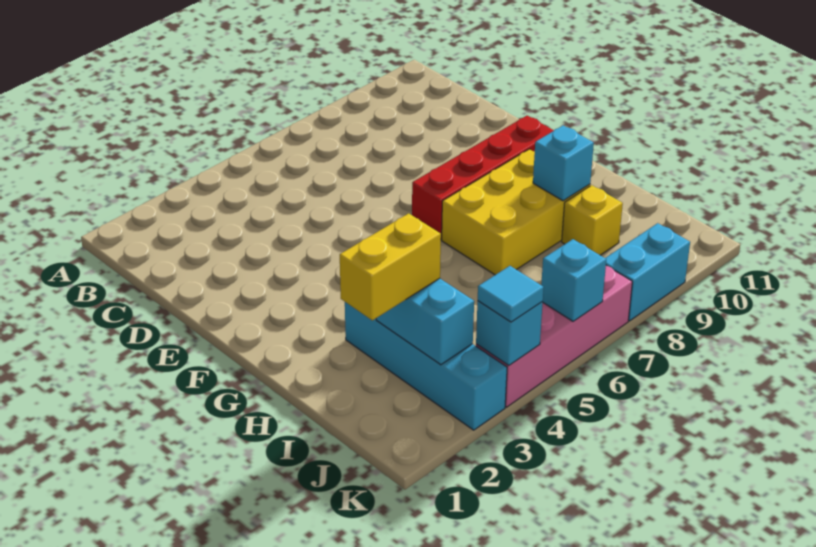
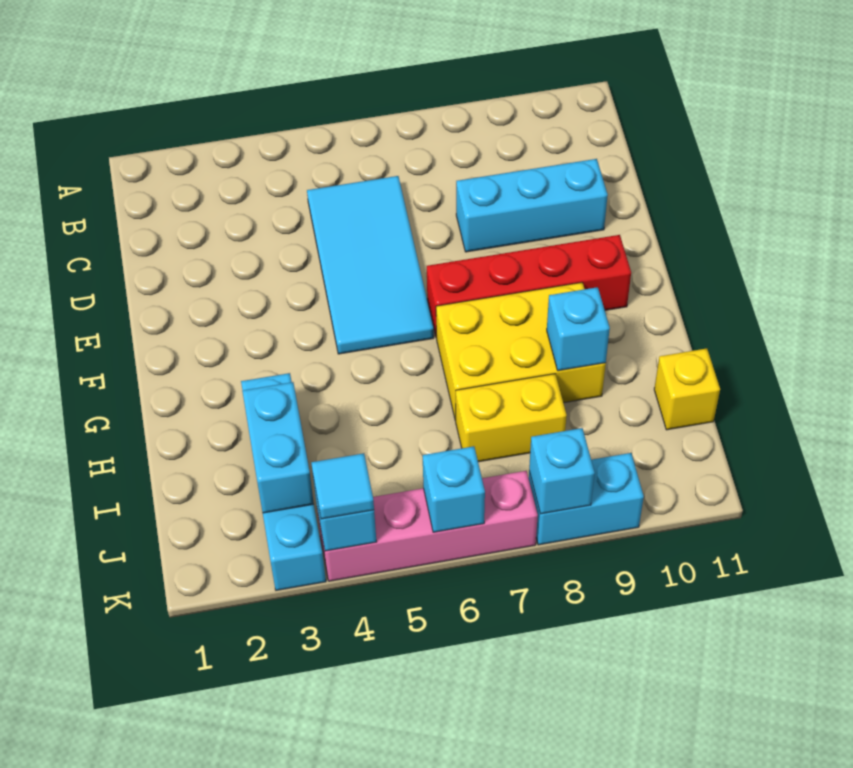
none -> cyan 2x4 tile [307,176,434,354]
none -> cyan 1x3 brick [456,159,608,252]
yellow 1x2 brick [340,213,441,320] -> yellow 1x2 brick moved to [456,374,567,462]
yellow 1x1 brick [562,185,623,255] -> yellow 1x1 brick moved to [654,348,720,430]
none -> cyan 1x1 brick [529,428,595,514]

